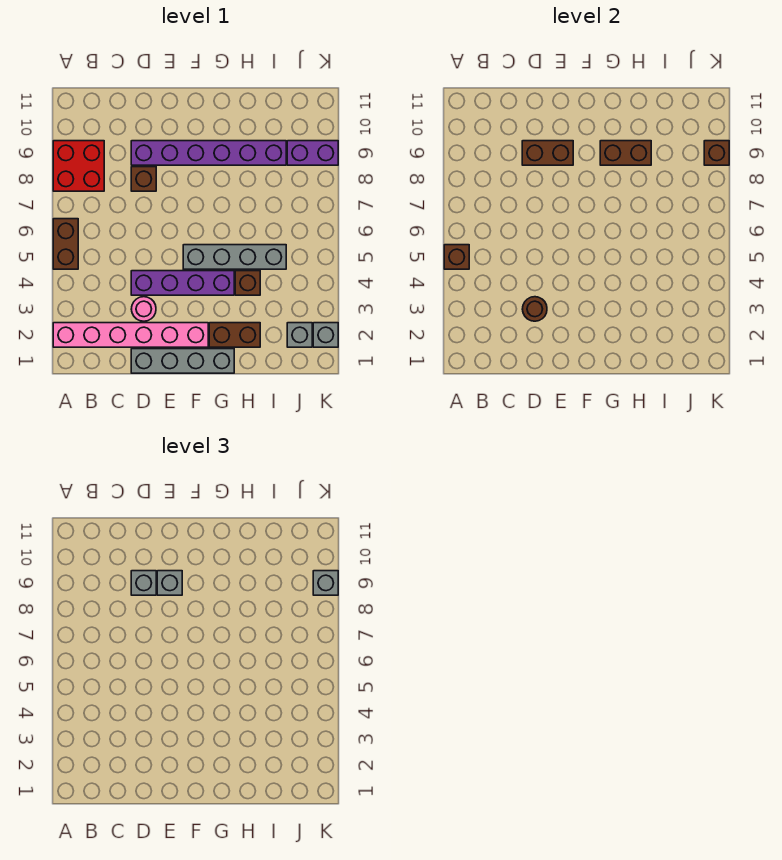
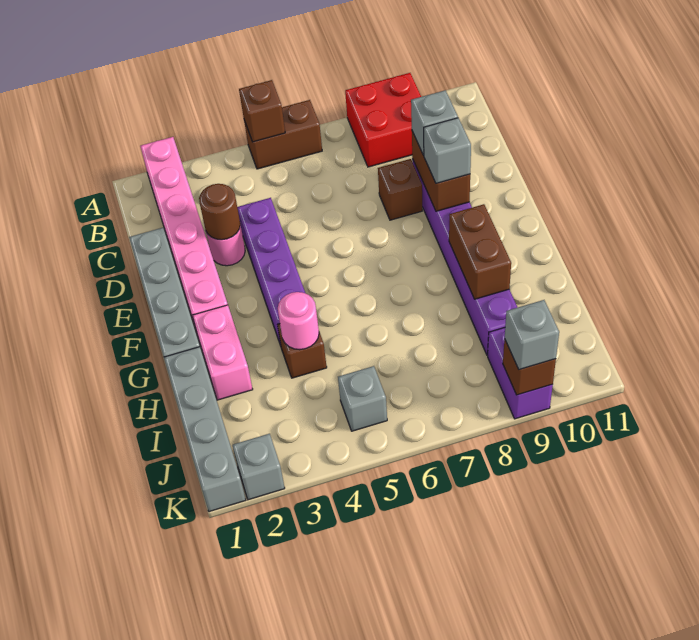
grey 1x4 brick [183,245,286,269] -> grey 1x4 brick moved to [164,347,246,512]
brown 1x2 brick [209,323,260,347] -> pink 1x2 brick [192,305,253,400]
none -> pink 1x1 round brick [278,292,319,350]
grey 1x1 brick [287,323,312,347] -> grey 1x1 brick moved to [338,366,387,431]

